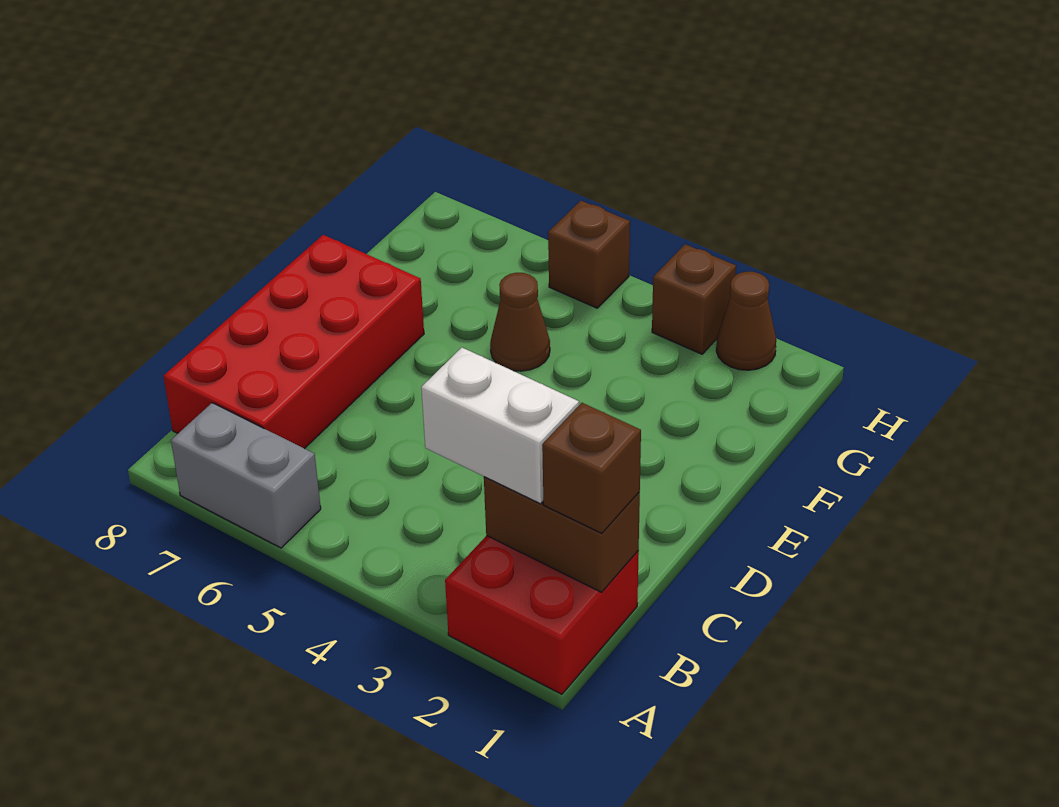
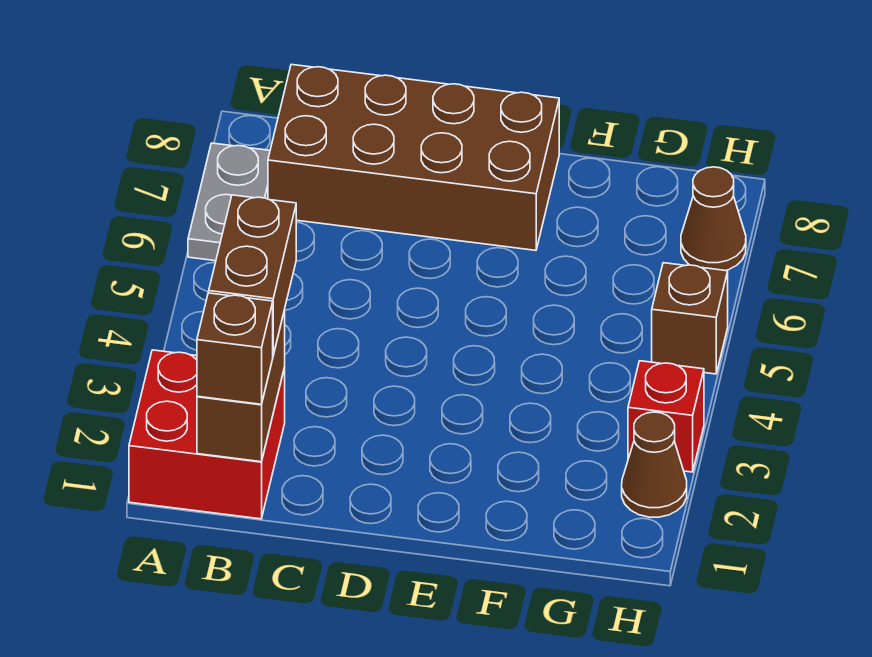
grey 1x2 brick [171,403,321,548] -> grey 1x2 plate [188,143,270,261]
white 1x2 brick [421,348,579,504] -> brown 1x2 brick [209,195,296,355]
red 2x4 brick [164,235,424,449] -> brown 2x4 brick [268,64,559,250]
brown 1x1 cone [490,273,550,371] -> brown 1x1 cone moved to [681,167,746,271]
brown 1x1 brick [652,244,736,354] -> red 1x1 brick [628,361,704,472]

